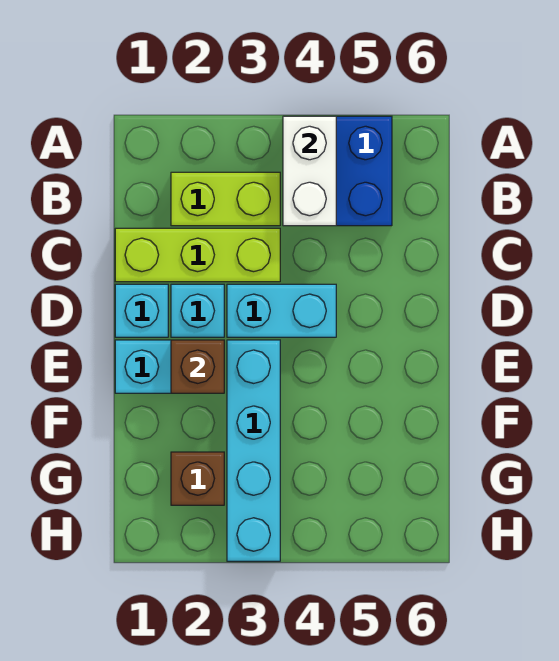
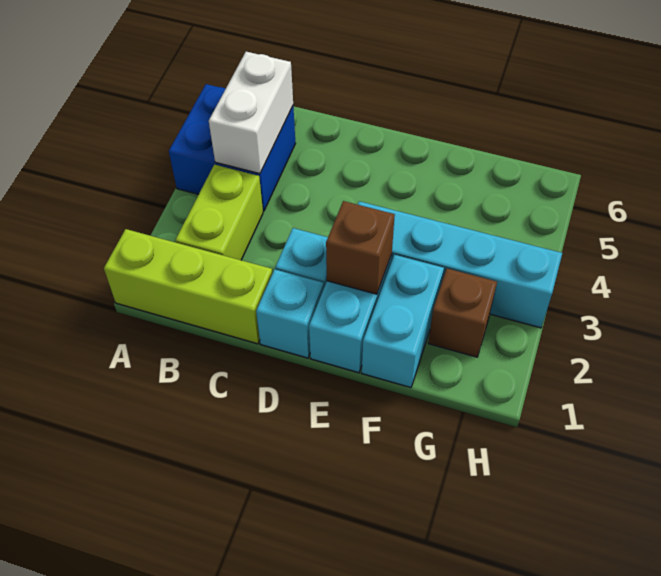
white 1x2 brick [283,116,336,226] -> white 1x2 brick turned to [209,52,293,174]
lime 1x3 brick [115,228,280,282] -> lime 1x3 brick turned to [104,229,272,344]
cyan 1x2 brick [227,284,336,337] -> cyan 1x2 brick moved to [362,255,444,388]

